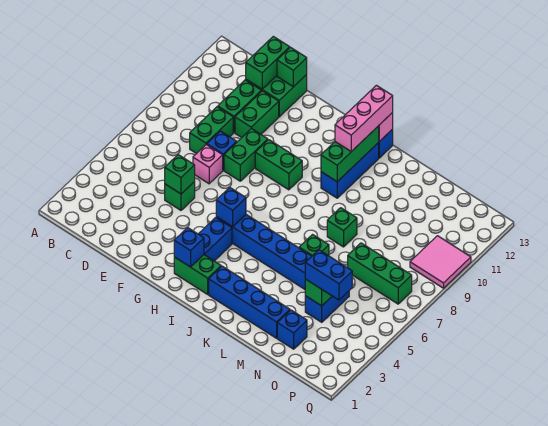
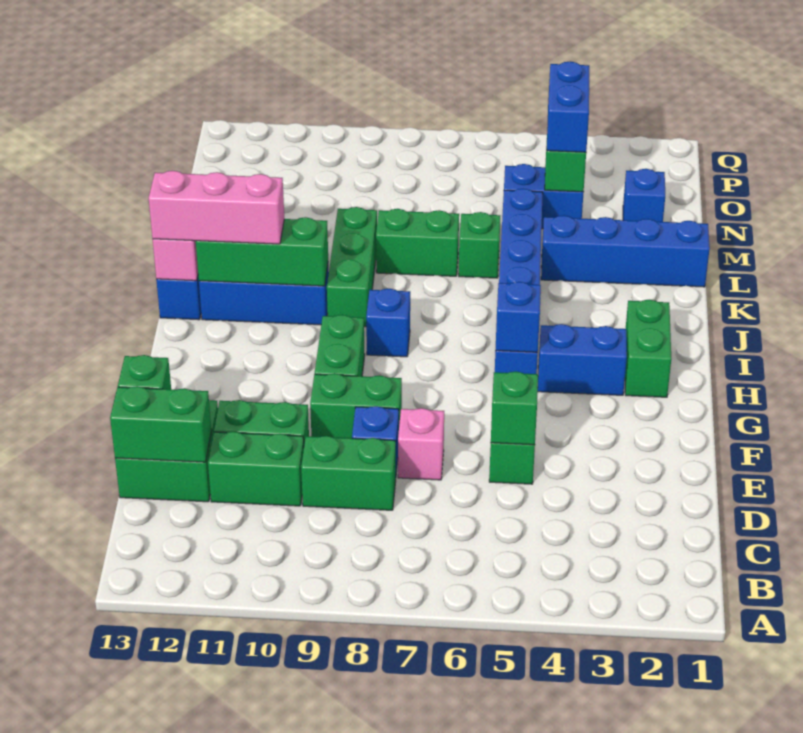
blue 1x1 brick [174,228,204,267] -> blue 1x1 brick moved to [366,289,410,357]
blue 1x4 brick [209,266,290,338] -> blue 1x4 brick turned to [541,215,710,287]
green 1x1 brick [327,208,357,247] -> green 1x2 brick [376,209,459,276]
green 1x3 brick [348,243,412,304] -> green 1x3 brick moved to [327,207,377,327]
pink 2x2 tile [410,236,471,288] -> none

